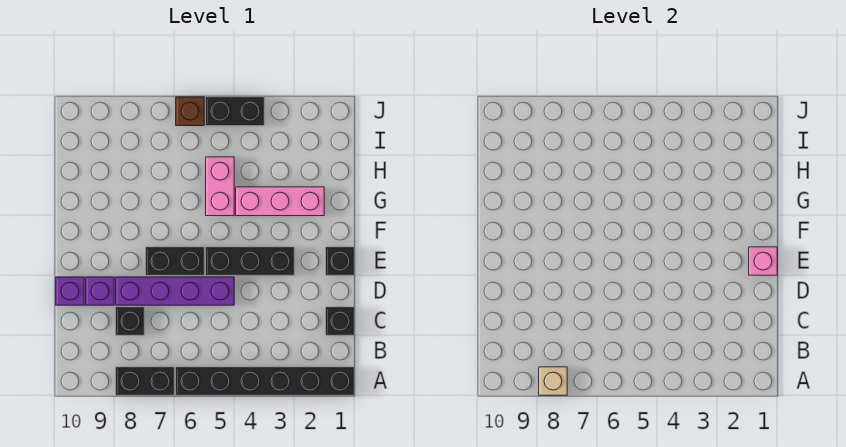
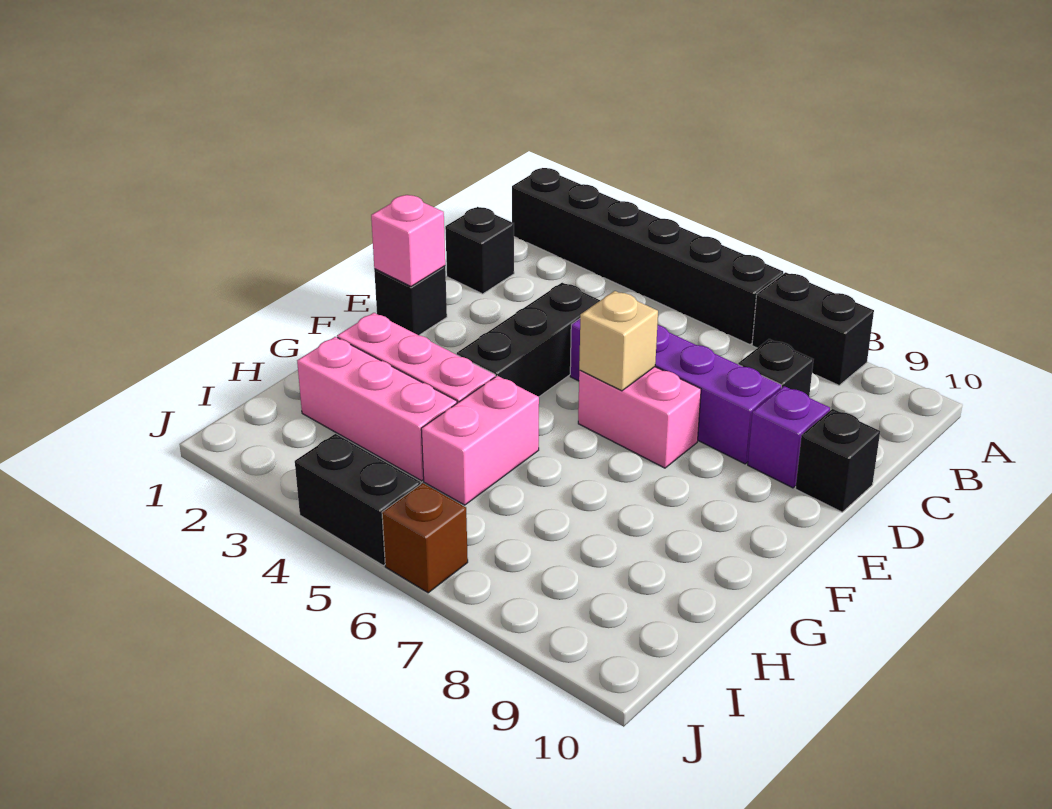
tan 1x1 brick [539,367,567,395] -> tan 1x1 brick moved to [579,291,658,391]
purple 1x1 brick [56,277,84,305] -> black 1x1 brick [795,409,880,512]
black 1x3 brick [206,247,294,275] -> black 1x3 brick turned to [457,283,600,397]
black 1x2 brick [146,247,204,275] -> pink 1x2 brick [578,367,701,468]
none -> pink 1x3 brick [297,337,457,481]

